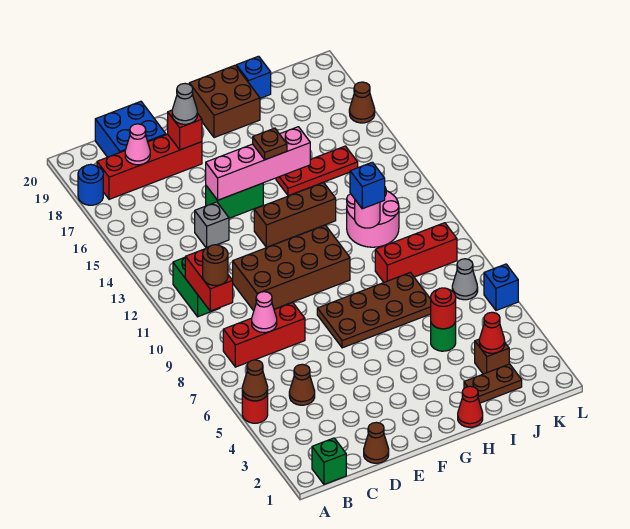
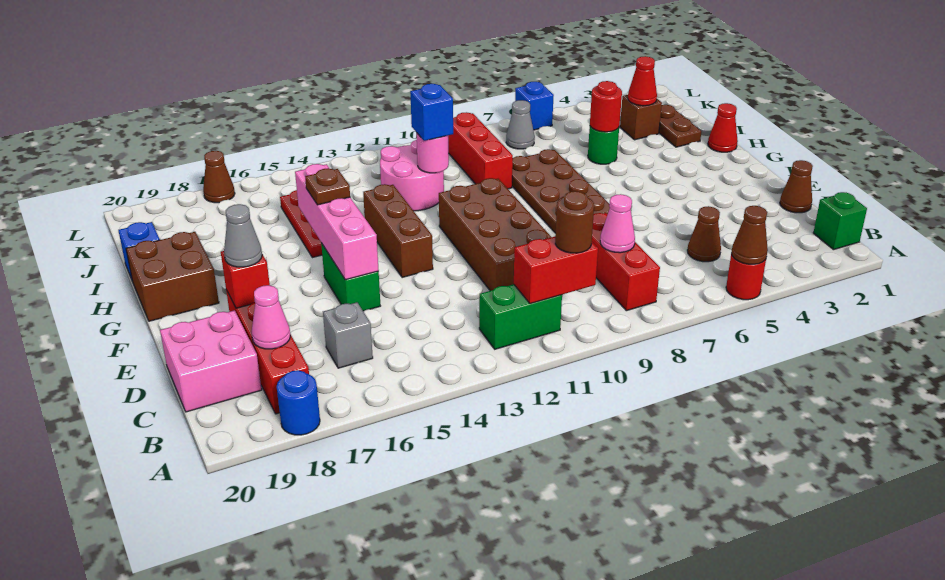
blue 2x2 brick [95,101,166,157] -> pink 2x2 brick [160,310,262,412]
grey 1x1 brick [195,202,229,248] -> grey 1x1 brick moved to [323,302,373,368]

